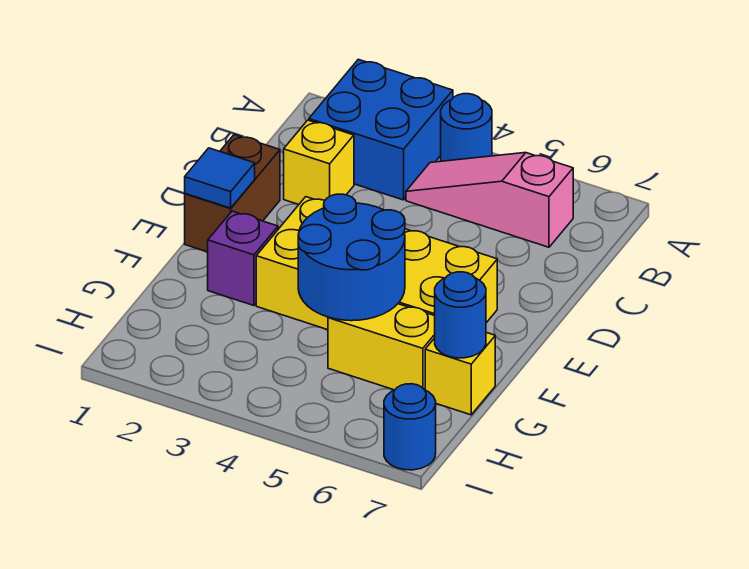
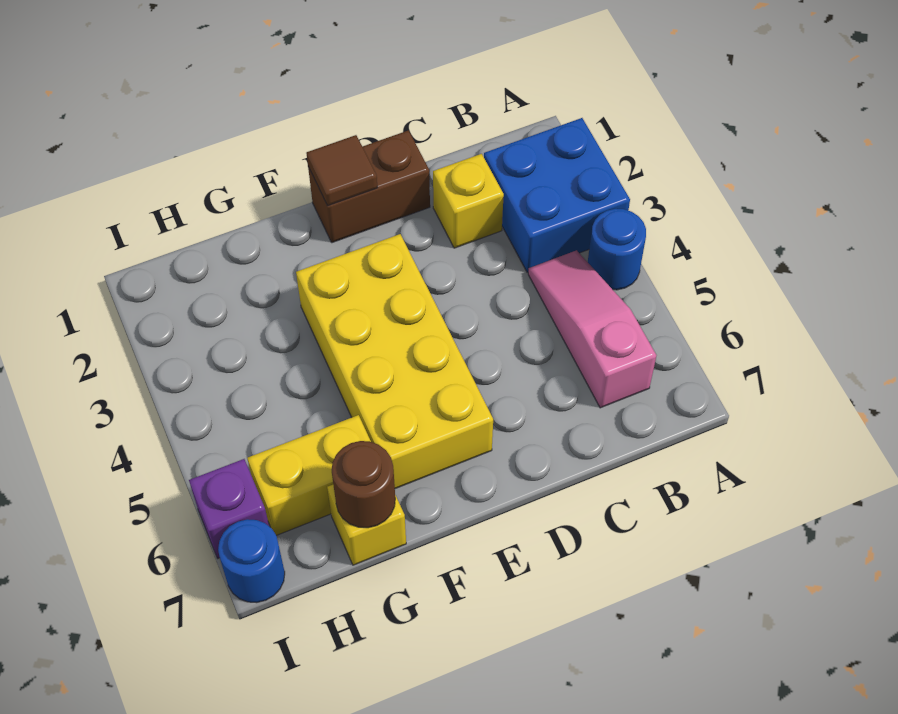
blue 1x1 tile [185,148,255,208] -> brown 1x1 tile [306,135,377,206]
purple 1x1 brick [208,211,278,306] -> purple 1x1 brick moved to [189,459,269,558]
blue 2x2 round brick [298,194,405,321] -> none
yellow 1x2 brick [328,304,435,390] -> yellow 1x2 brick turned to [247,415,371,536]
blue 1x1 round brick [435,272,486,358] -> brown 1x1 round brick [332,441,395,528]

